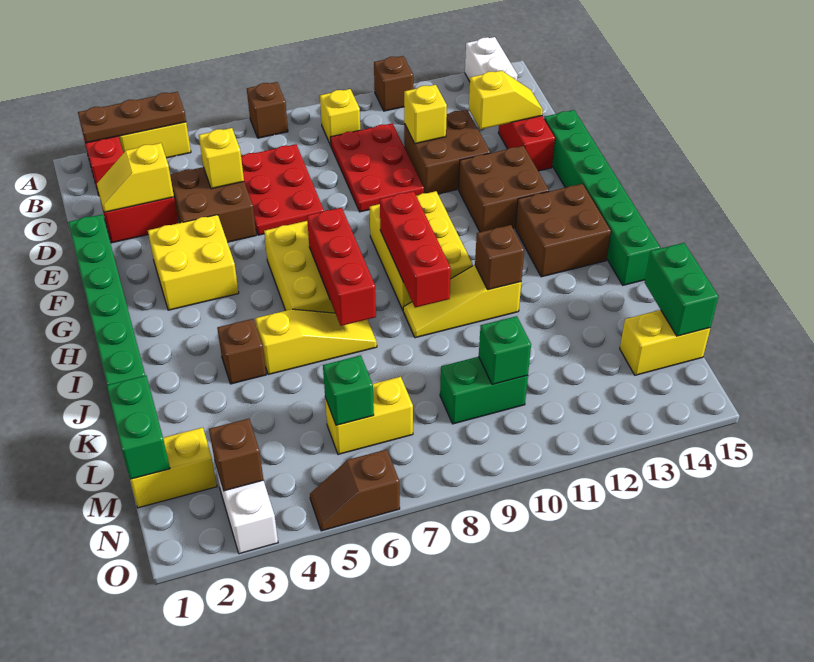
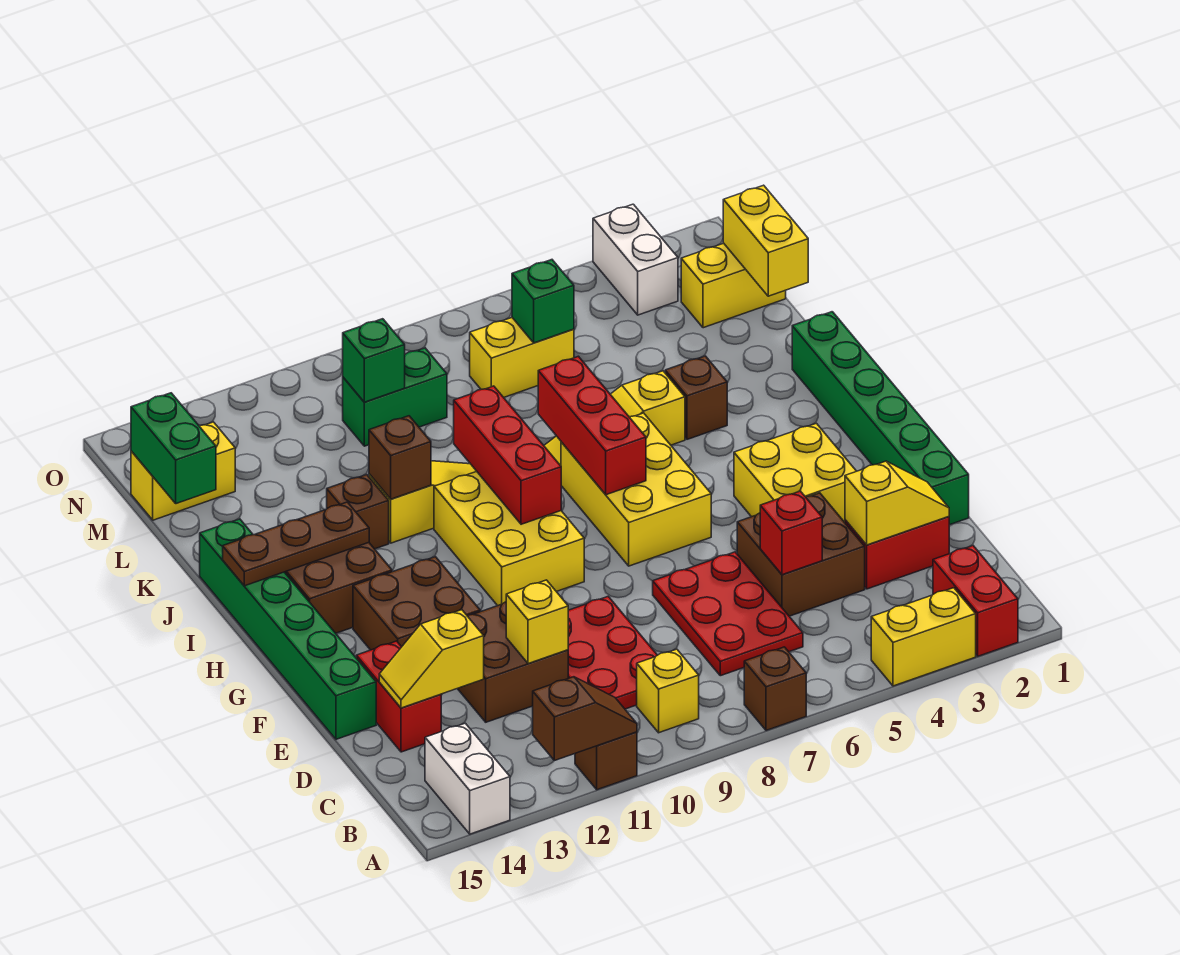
brown 1x3 plate [78,92,186,143] -> brown 1x3 plate moved to [223,502,369,586]
yellow 1x1 brick [199,128,244,189] -> red 1x1 brick [760,491,822,575]
green 1x2 brick [107,376,170,479] -> yellow 1x2 brick [723,185,808,296]
brown 1x1 brick [209,419,263,491] -> brown 1x1 brick moved to [327,475,389,549]
brown 1x2 slope [310,449,400,531] -> brown 1x2 slope moved to [533,677,637,761]

